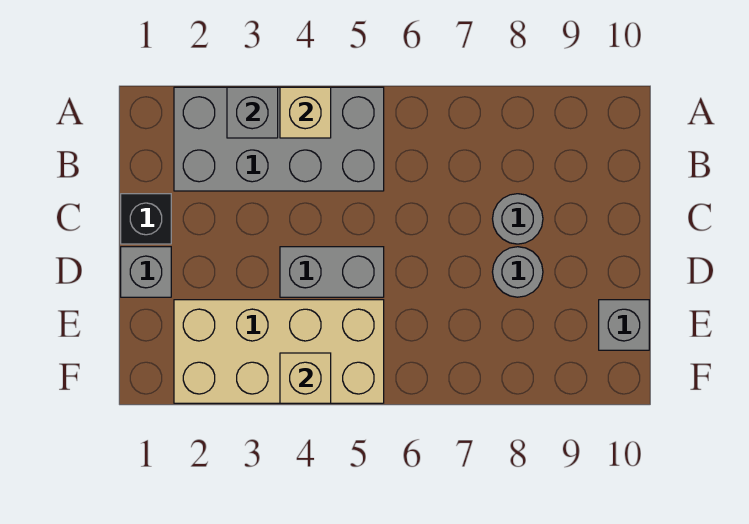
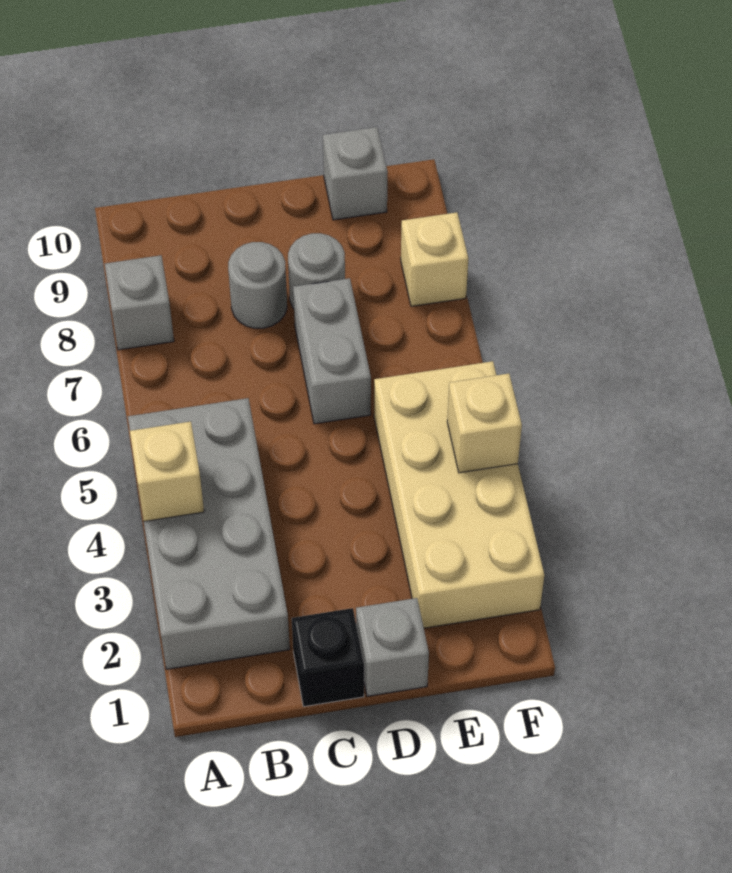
grey 1x1 brick [227,87,278,138] -> grey 1x1 brick moved to [105,255,174,350]
grey 1x2 brick [280,247,384,297] -> grey 1x2 brick moved to [293,278,371,424]
none -> tan 1x1 brick [401,212,468,306]

